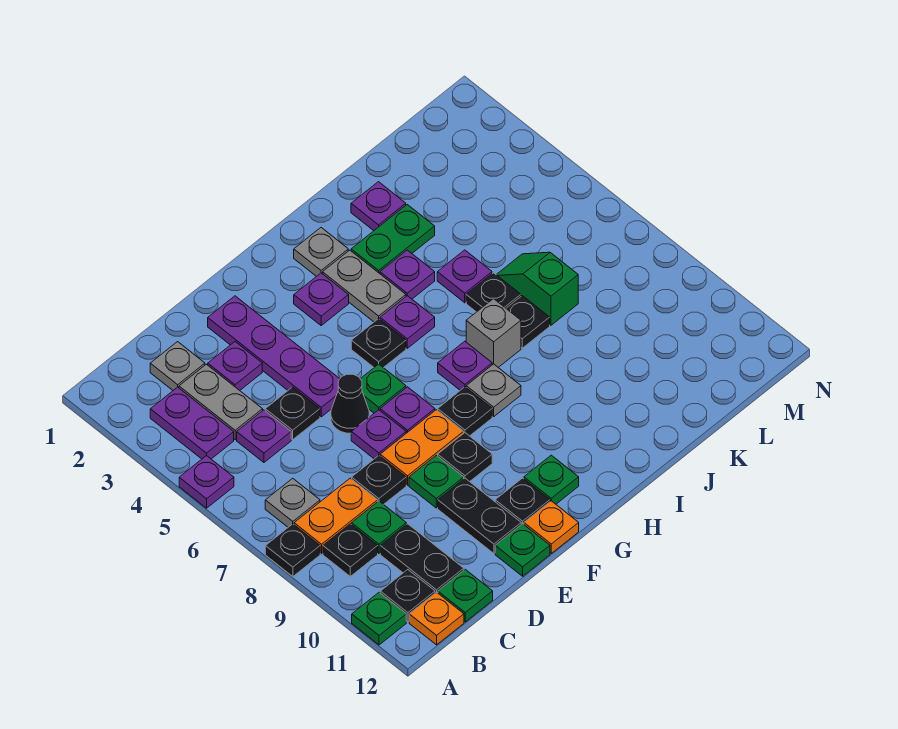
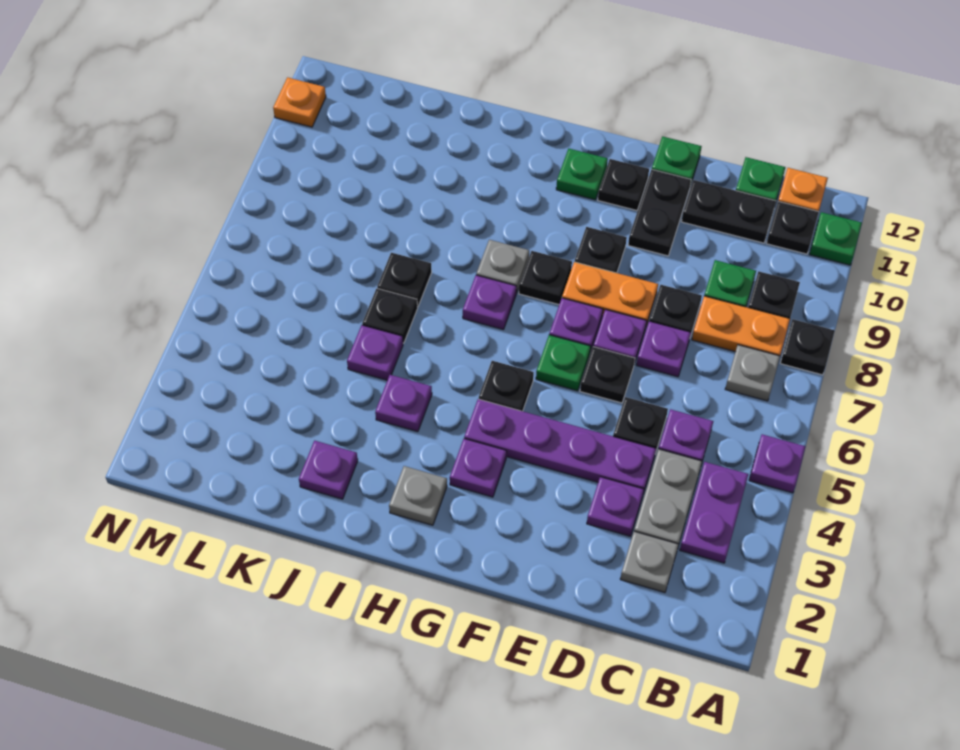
black 1x2 plate [380,524,464,593] -> black 1x2 plate turned to [681,180,776,243]
purple 1x4 plate [208,296,339,417] -> purple 1x4 plate turned to [464,399,656,493]
black 1x1 cone [331,374,369,433] -> black 1x1 plate [580,347,635,403]
green 1x1 plate [409,455,464,508] -> none
orange 1x1 plate [524,501,579,553] -> orange 1x1 plate moved to [273,77,326,127]
grey 1x2 plate [323,250,406,322] -> none
purple 1x1 plate [380,296,435,348] -> purple 1x1 plate moved to [637,321,691,377]
green 1x2 plate [351,205,435,274] -> none
grey 1x1 brick [466,299,521,367] -> none
green 1x2 slope [496,252,578,325] -> none

